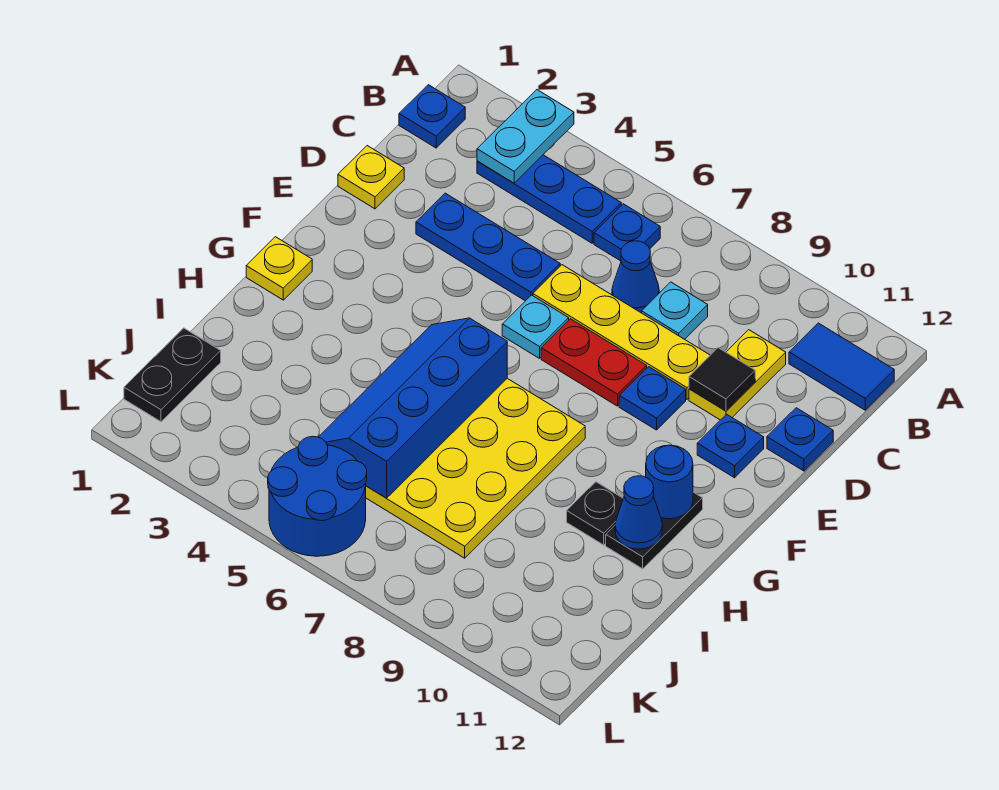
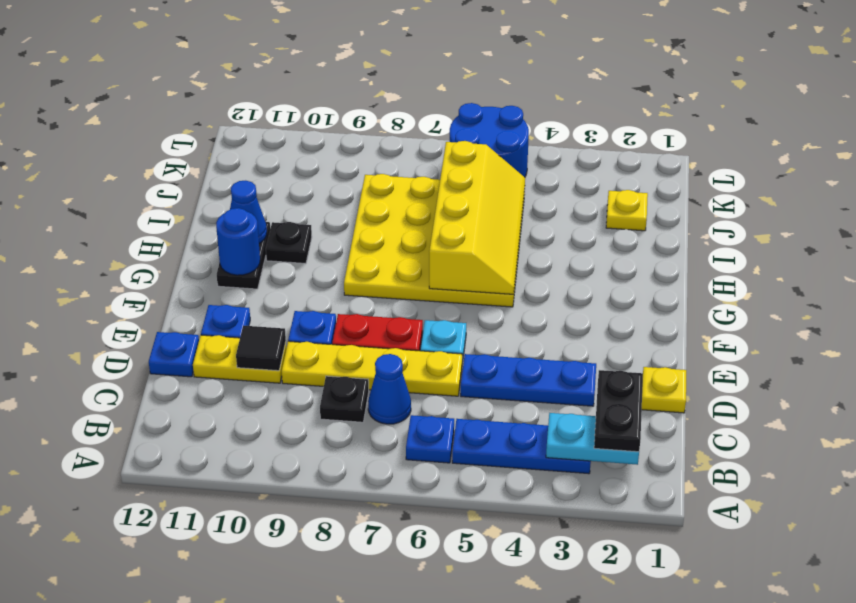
cyan 1x2 plate [477,90,574,183] -> cyan 1x2 plate turned to [546,413,639,465]
blue 1x1 plate [399,85,465,148] -> none
blue 1x2 tile [789,323,894,410] -> none
cyan 1x1 plate [642,282,708,339] -> black 1x1 plate [320,376,369,422]
yellow 1x2 plate [689,330,786,420] -> yellow 1x2 plate turned to [193,335,286,383]
yellow 1x1 plate [246,237,312,300] -> yellow 1x1 plate moved to [606,190,648,231]
blue 2x4 slope [319,318,507,498] -> yellow 2x4 slope [429,141,525,294]
black 1x2 plate [124,328,221,422] -> black 1x2 plate moved to [594,370,643,452]

